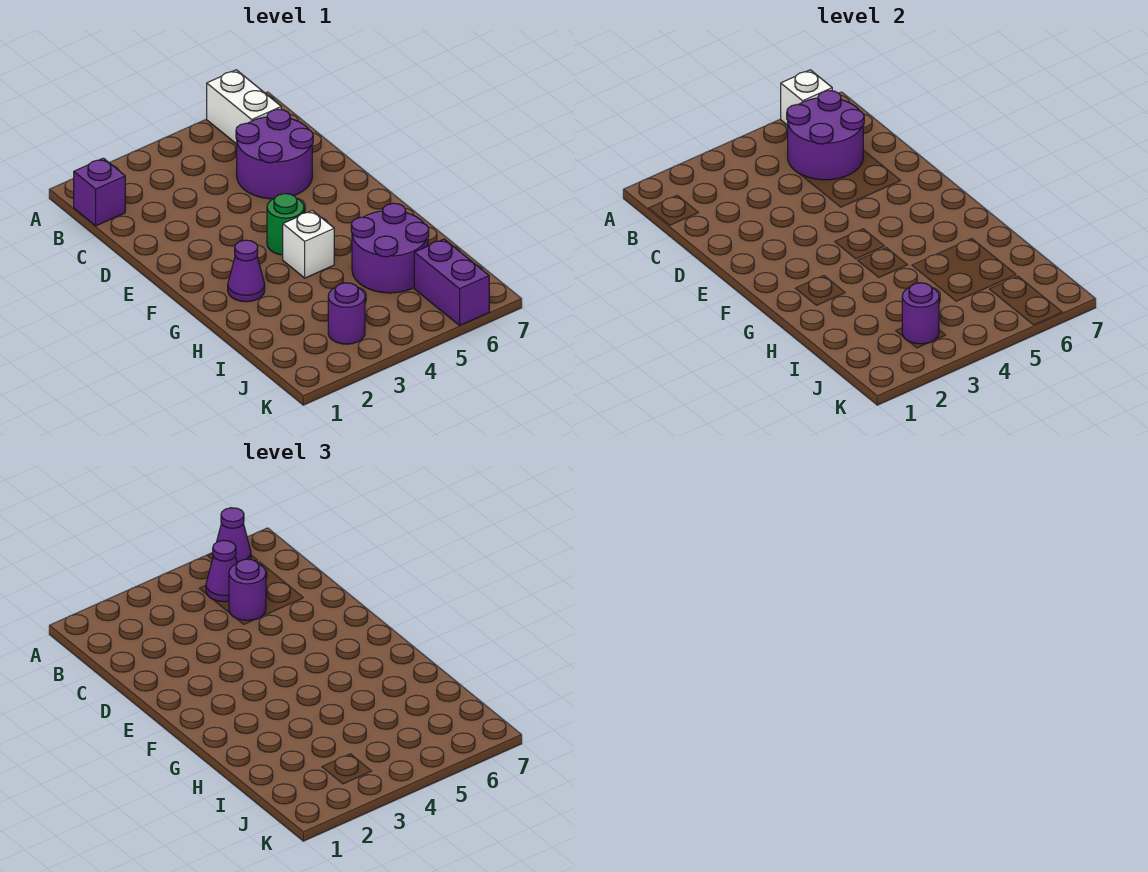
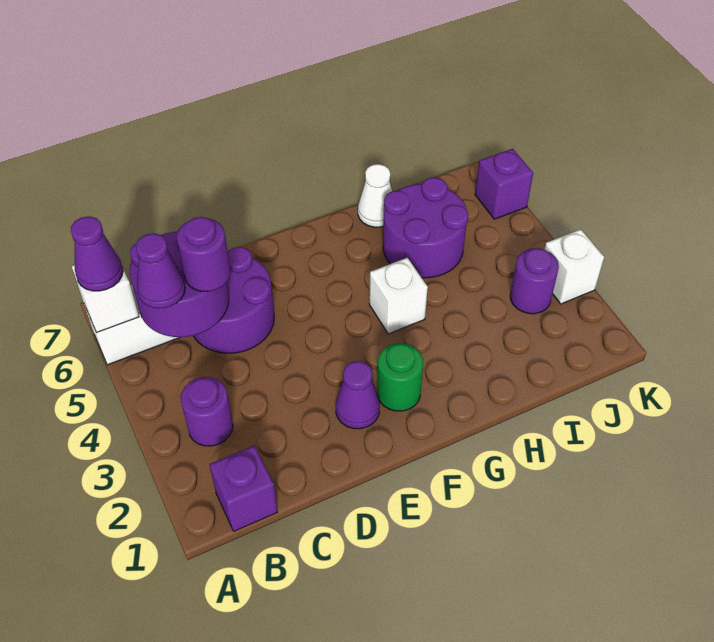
green 1x1 round brick [267,194,304,255] -> green 1x1 round brick moved to [377,343,423,411]
purple 1x1 cone [228,240,265,302] -> purple 1x1 cone moved to [336,361,380,429]
none -> white 1x1 cone [358,164,392,227]
purple 1x1 round brick [902,283,939,344] -> purple 1x1 round brick moved to [181,377,233,446]
purple 1x2 brick [414,239,489,325] -> purple 1x1 brick [475,149,533,219]
none -> white 1x1 brick [544,229,604,304]

